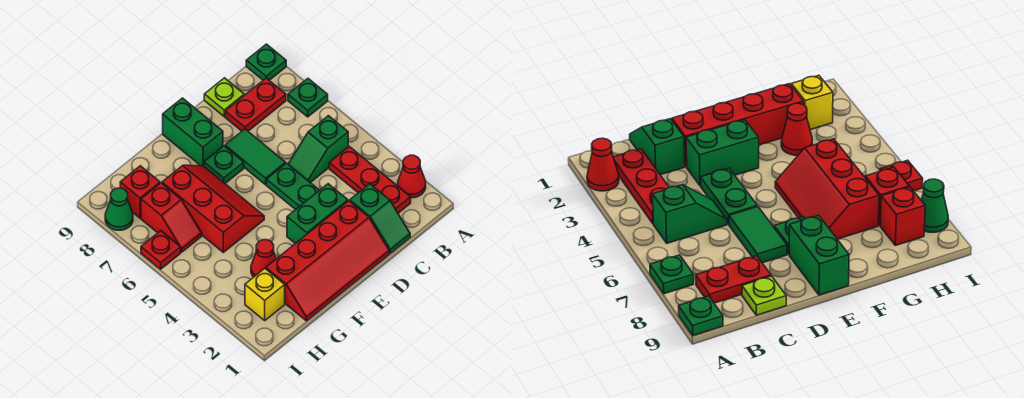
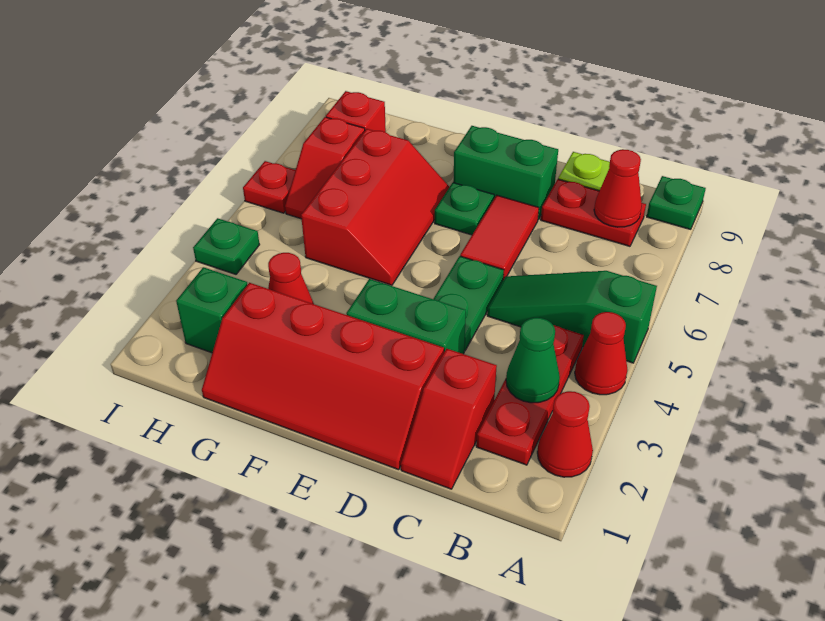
none -> red 1x1 cone [575,312,627,395]
green 1x1 plate [288,79,328,117] -> green 1x1 plate moved to [193,218,260,274]
green 1x2 slope [288,116,348,183] -> green 1x3 slope [487,271,657,363]
none -> red 1x1 cone [594,149,642,227]
green 1x2 slope [350,184,410,253] -> red 1x2 slope [401,349,497,489]
green 1x2 tile [225,129,286,185] -> red 1x2 tile [460,195,539,280]
green 1x2 brick [163,98,223,166] -> green 1x2 brick turned to [453,126,558,220]
yellow 1x1 brick [245,269,285,320] -> green 1x1 brick [176,267,247,353]
green 1x1 cone [105,188,133,230] -> green 1x1 cone moved to [506,318,560,403]

